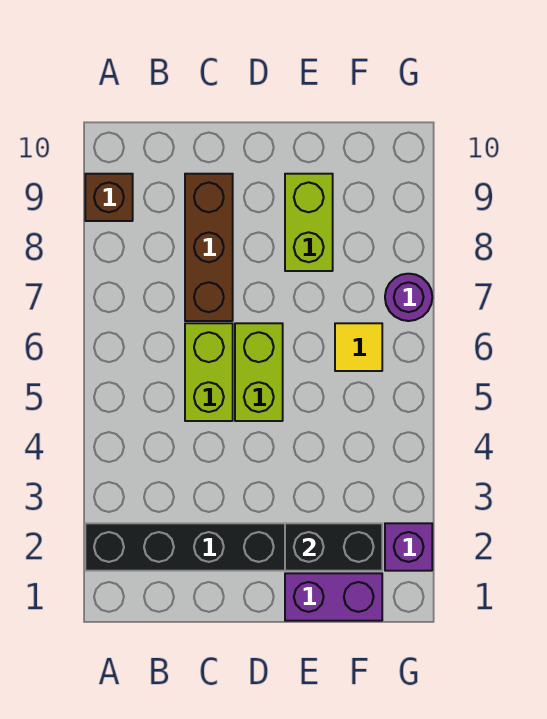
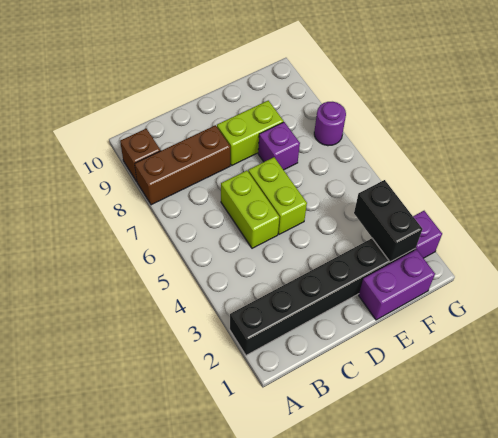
brown 1x3 brick [185,174,233,321] -> brown 1x3 brick turned to [135,125,230,205]
black 1x2 brick [285,523,382,571] -> black 1x2 brick turned to [354,180,422,262]
none -> purple 1x1 brick [258,122,300,170]
lime 1x2 brick [285,174,333,271] -> lime 1x2 brick turned to [217,101,284,165]
yellow 1x1 tile [335,323,382,371] -> none

